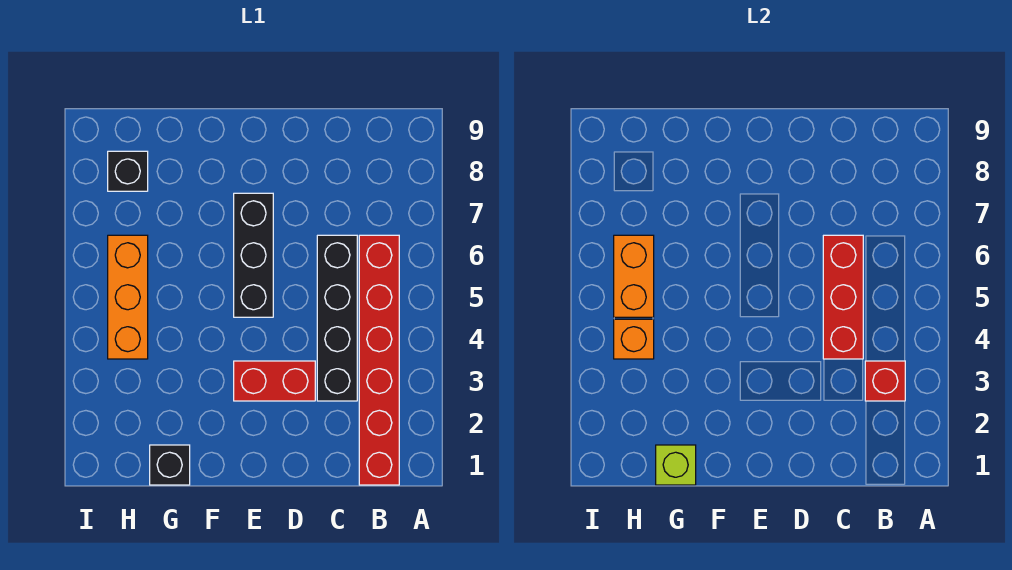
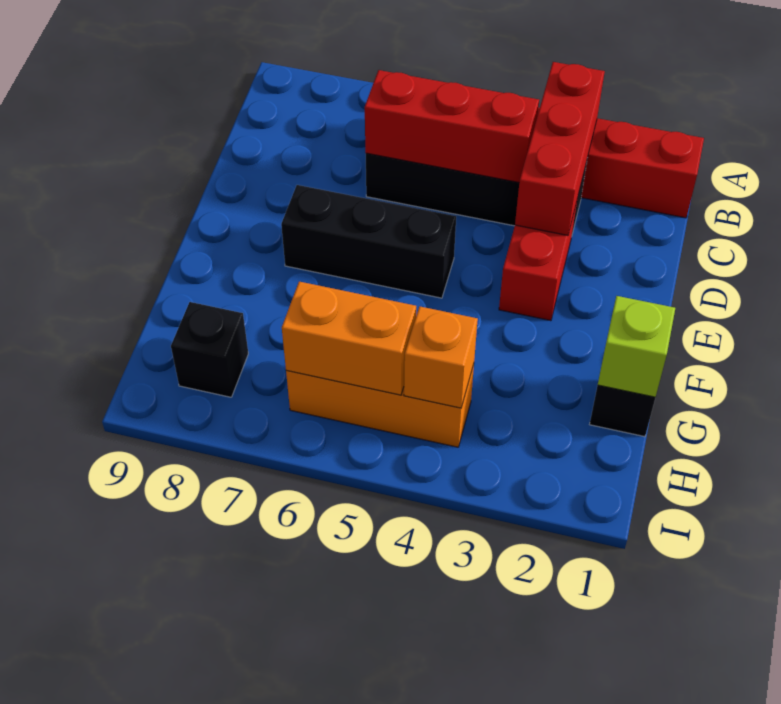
red 1x1 brick [865,361,905,401] -> red 1x3 brick [515,62,605,235]

